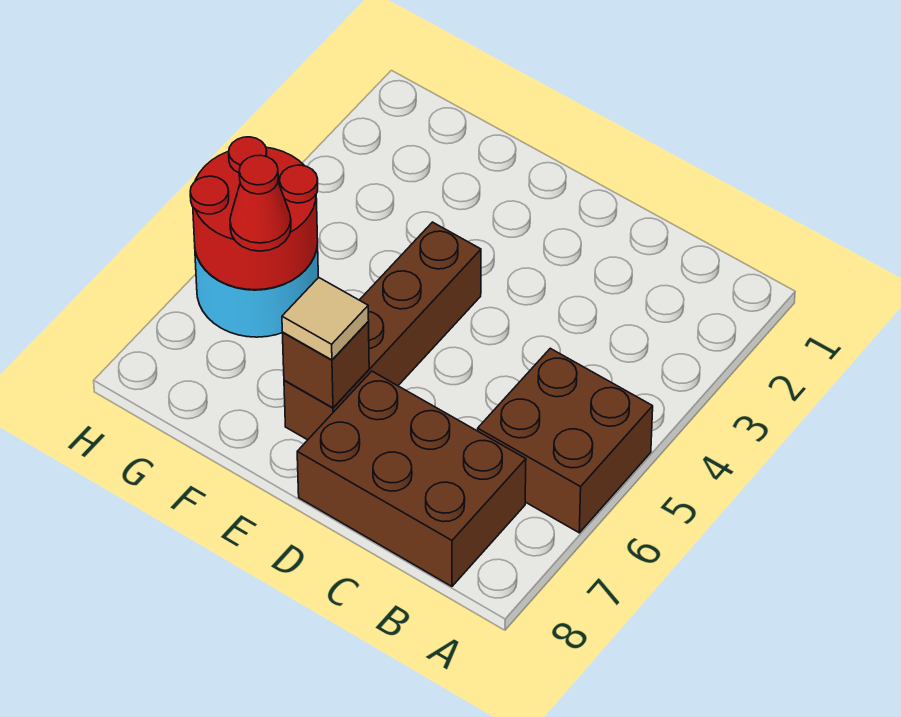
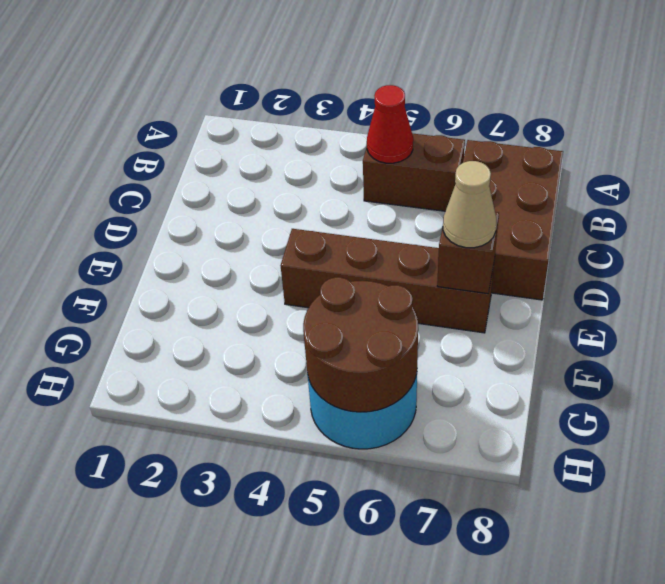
brown 2x2 brick [478,348,653,533] -> brown 1x2 brick [363,133,465,211]
tan 1x1 tile [282,278,369,360] -> tan 1x1 cone [443,161,496,248]
red 2x2 round brick [190,137,318,290] -> brown 2x2 round brick [303,277,418,412]
red 1x1 cone [230,155,291,251] -> red 1x1 cone moved to [367,85,413,163]

